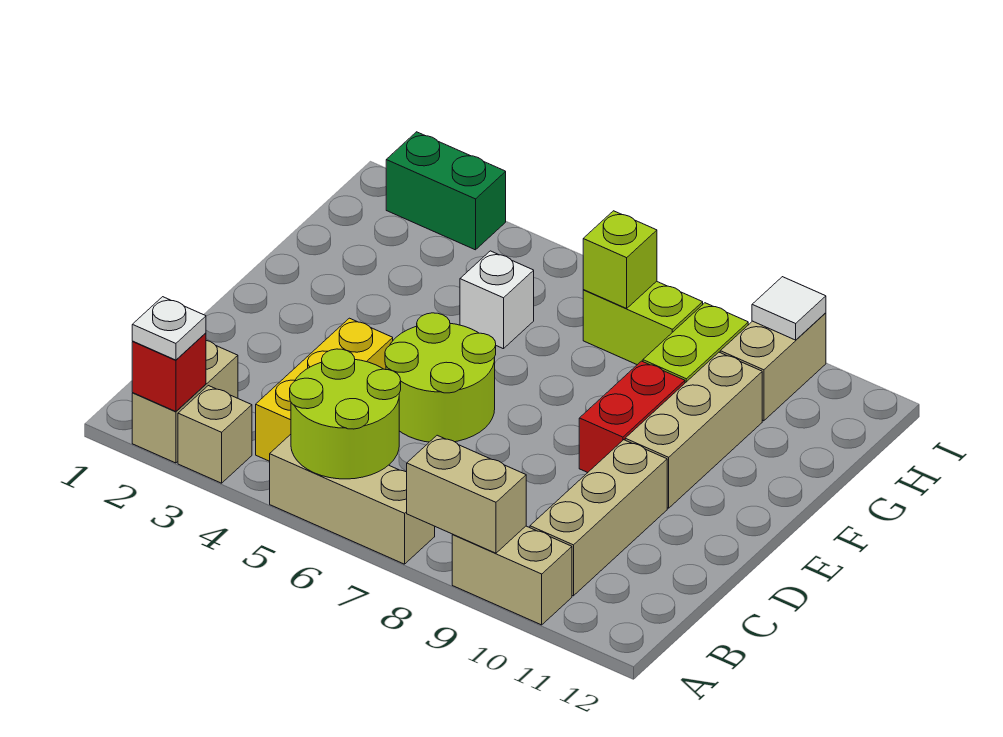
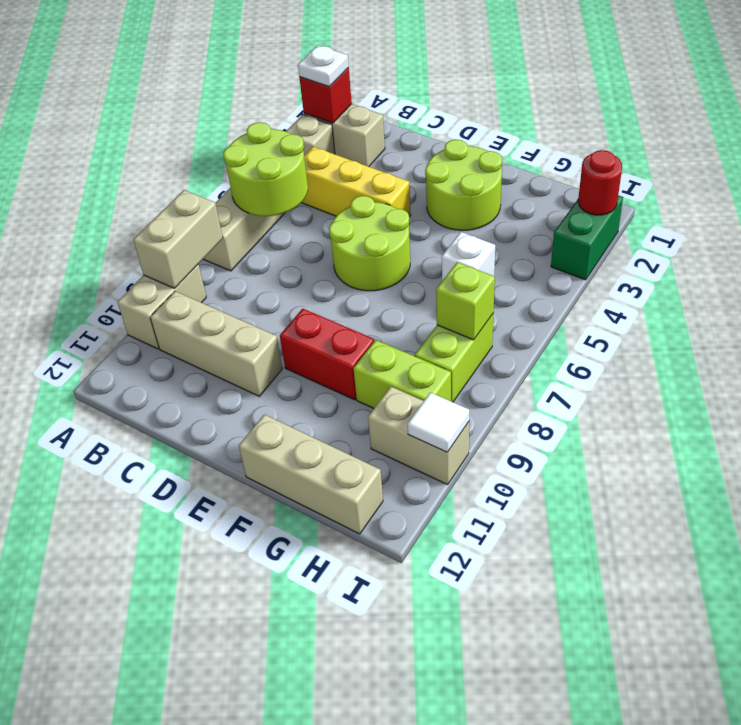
none -> lime 2x2 round brick [425,140,502,230]
tan 1x3 brick [625,352,762,508] -> tan 1x3 brick moved to [239,414,383,534]
none -> red 1x1 round brick [578,150,622,215]

